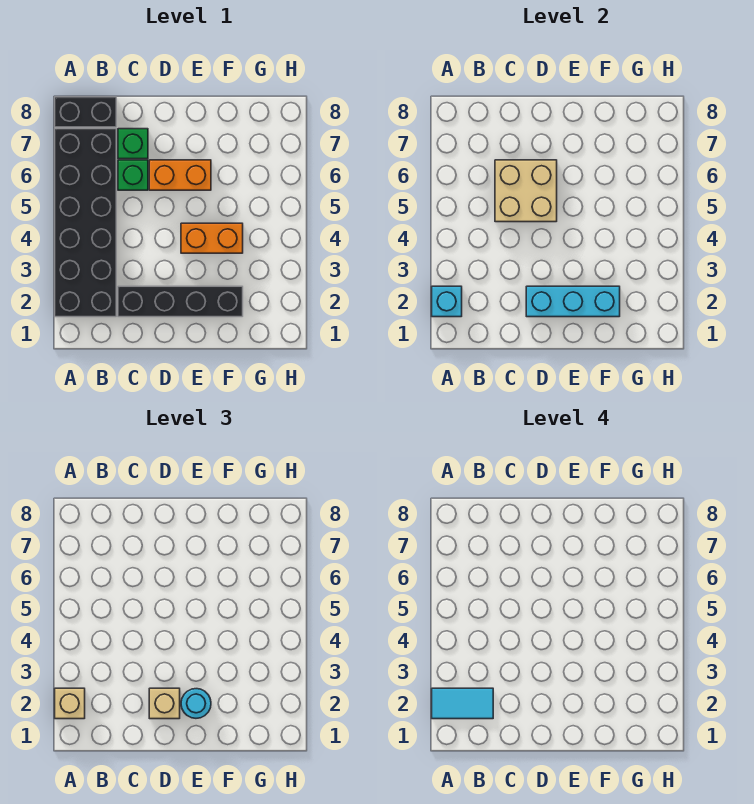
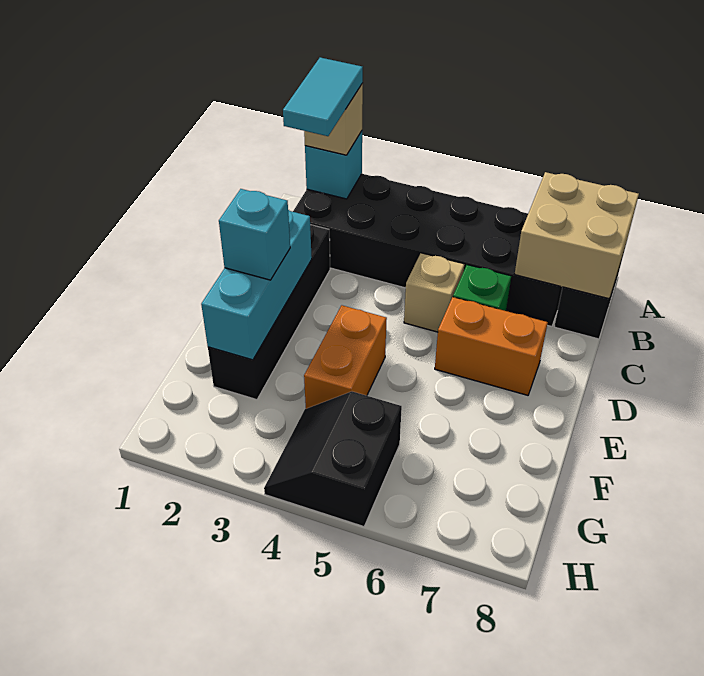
tan 2x2 brick [495,160,557,222] -> tan 2x2 brick moved to [515,172,639,299]
green 1x1 brick [118,129,148,159] -> none
tan 1x1 brick [149,688,180,719] -> tan 1x1 brick moved to [404,253,464,332]
orange 1x2 brick [149,160,211,190] -> orange 1x2 brick turned to [435,297,548,395]
cyan 1x1 round brick [181,689,211,718] -> cyan 1x1 brick [219,189,290,280]
none -> black 2x2 slope [264,391,402,527]

